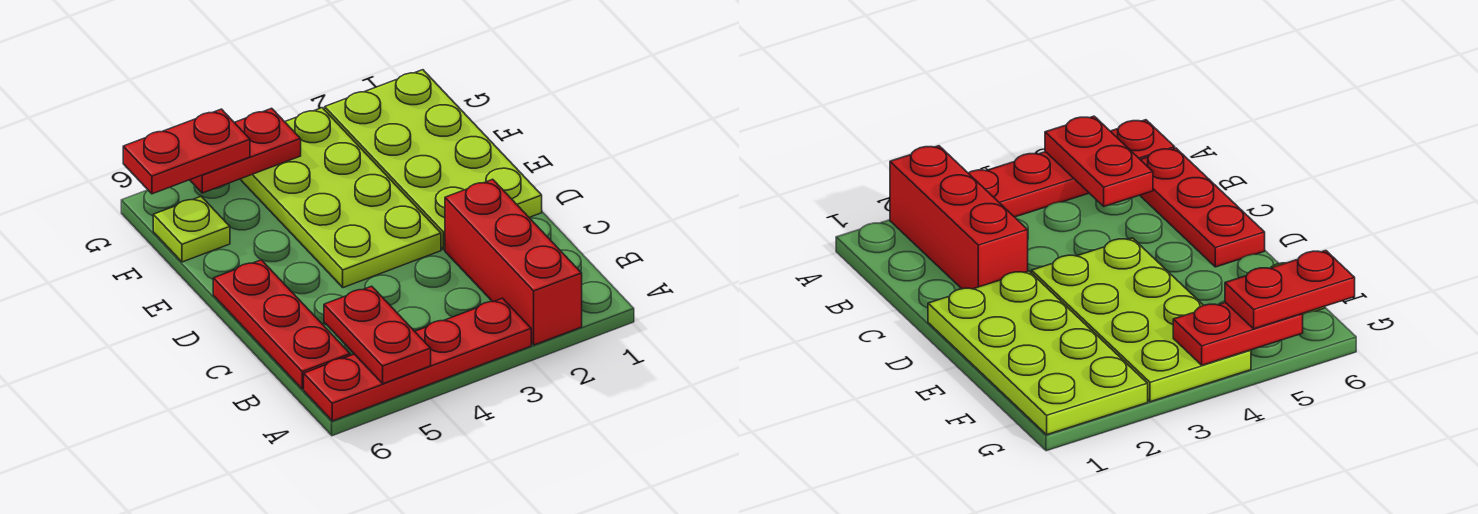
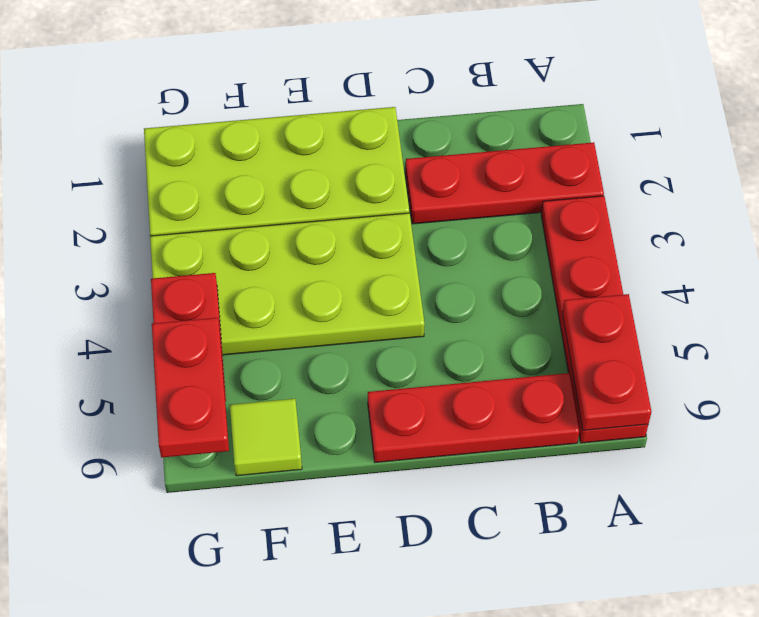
red 1x3 brick [445,179,582,345] -> red 1x3 plate [405,142,604,224]
red 1x2 plate [324,286,431,384] -> red 1x2 plate turned to [563,294,651,430]
lime 1x1 plate [153,197,230,262] -> lime 1x1 tile [230,399,302,476]

